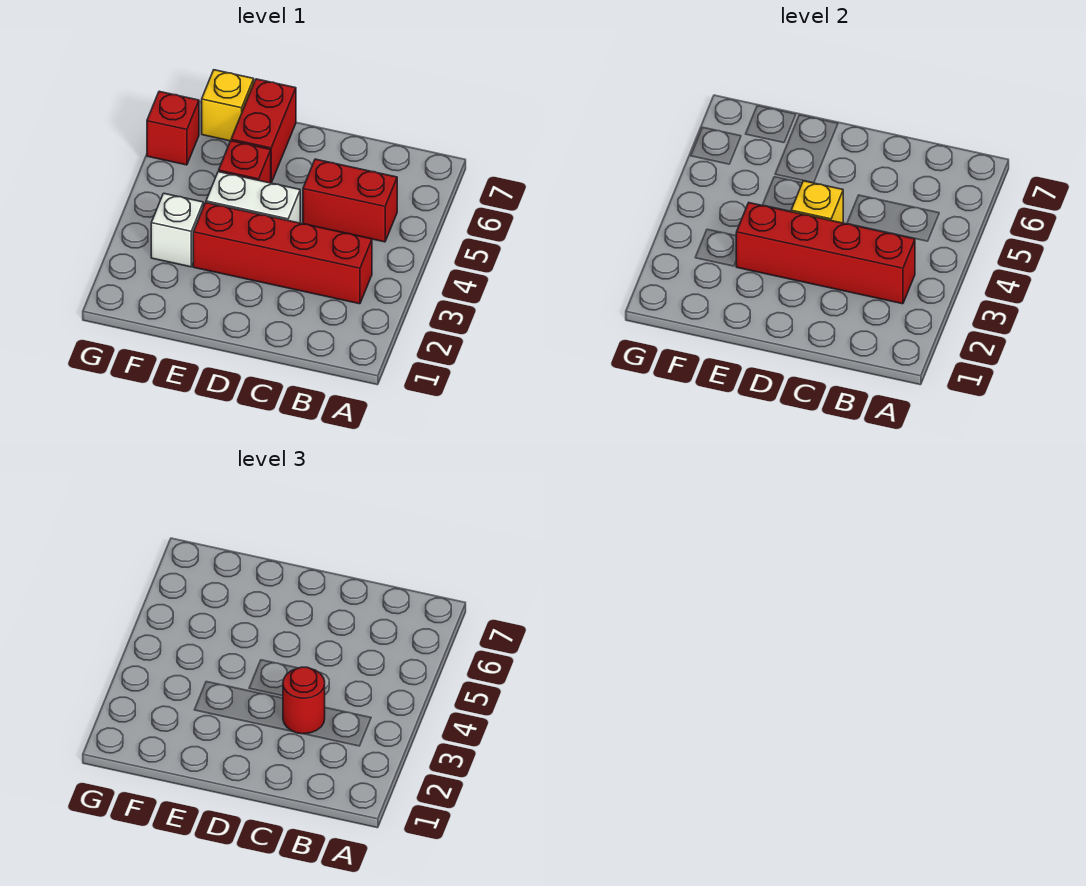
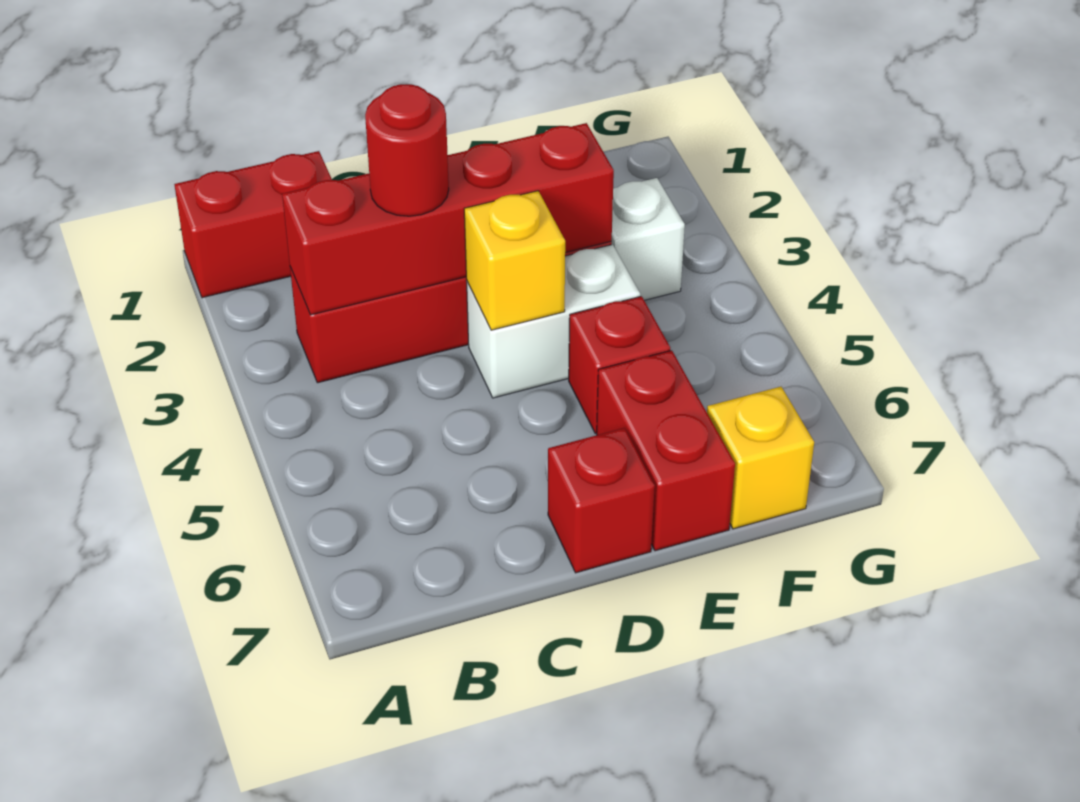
red 1x2 brick [303,159,397,242] -> red 1x2 brick moved to [174,151,332,298]
red 1x1 brick [147,91,199,165] -> red 1x1 brick moved to [548,428,655,573]

